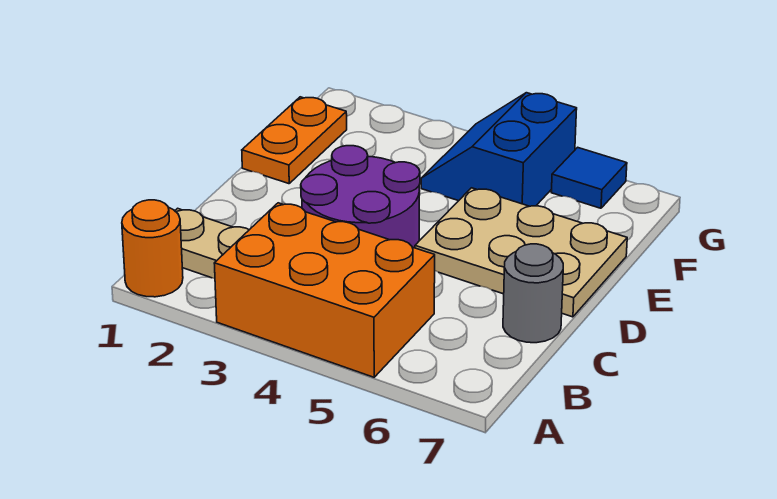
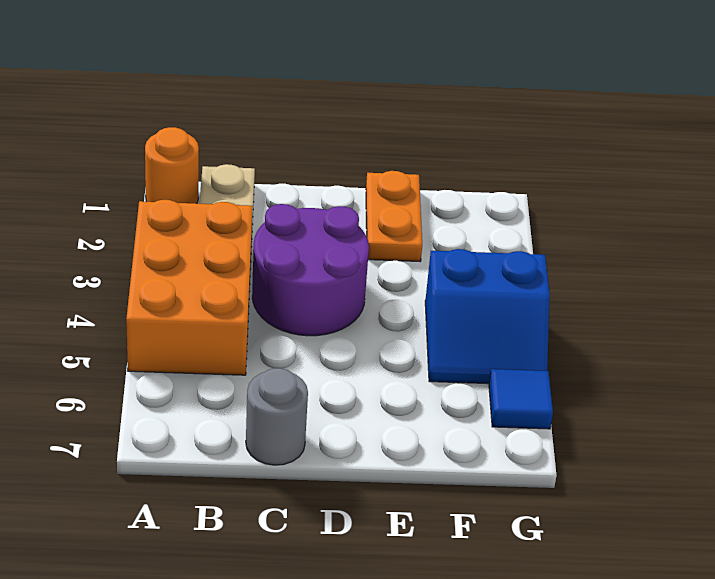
tan 2x3 plate [415,188,627,317] -> none
orange 1x2 plate [242,97,347,184] -> orange 1x2 plate turned to [366,171,422,261]
blue 2x2 slope [421,93,577,206] -> blue 2x2 slope turned to [425,249,550,384]

